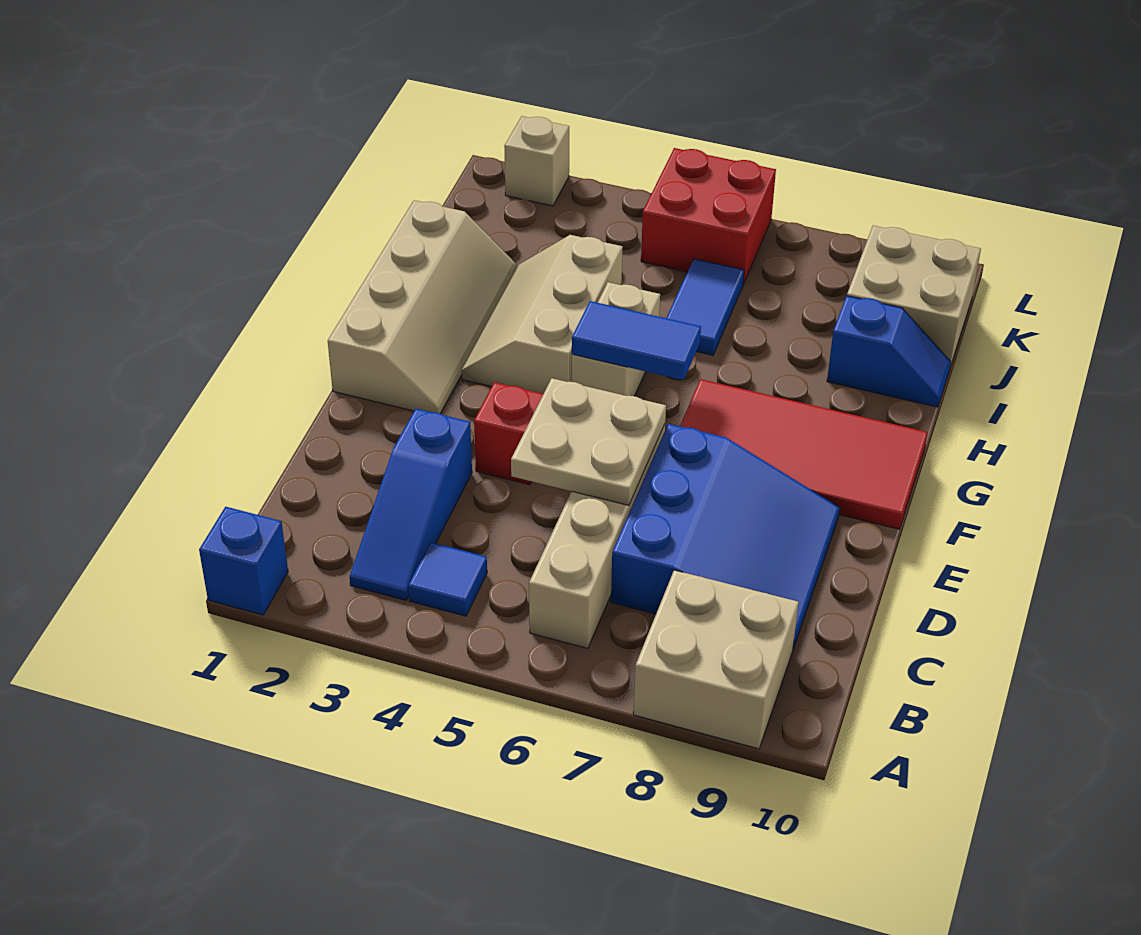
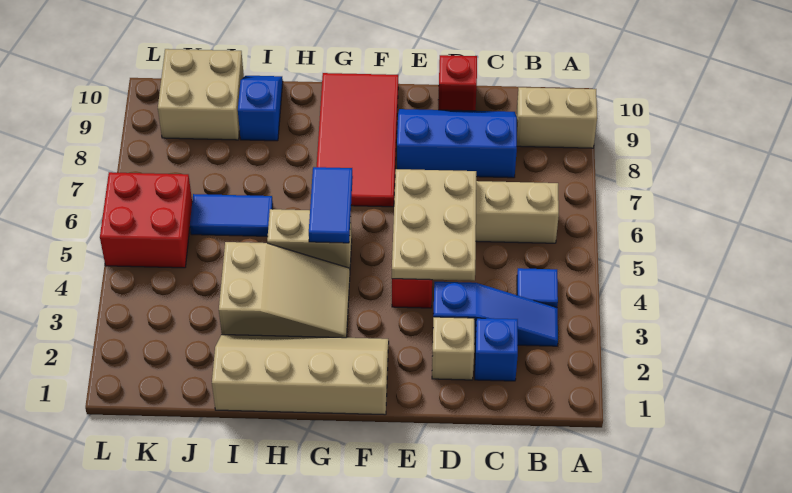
blue 1x1 brick [199,507,288,615] -> blue 1x1 brick moved to [475,318,518,381]
tan 2x2 brick [633,570,799,749] -> tan 1x2 brick [516,87,597,148]
blue 3x3 slope [611,424,840,649] -> blue 2x3 slope [397,109,517,178]
tan 2x2 plate [511,378,666,505] -> tan 2x3 plate [392,169,476,281]
none -> red 1x1 brick [438,55,477,111]
tan 2x3 slope [462,235,623,394] -> tan 2x3 slope turned to [219,242,350,338]
tan 1x1 brick [504,116,569,206] -> tan 1x1 brick moved to [432,317,475,380]

